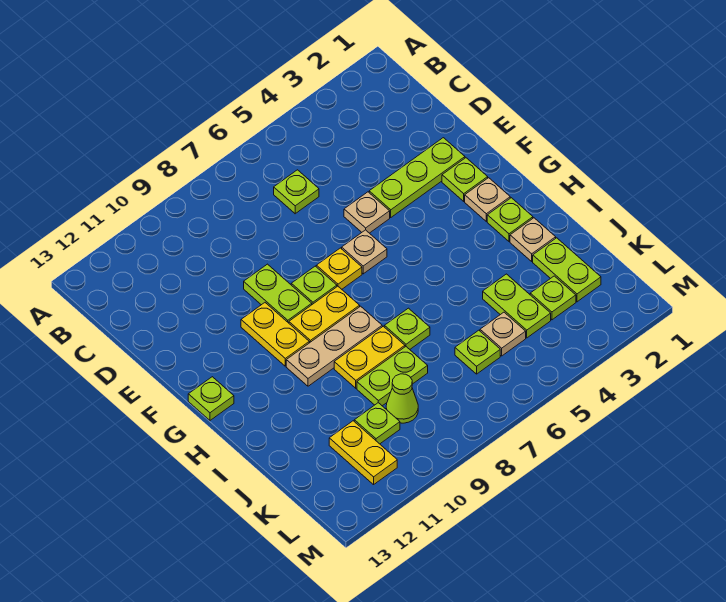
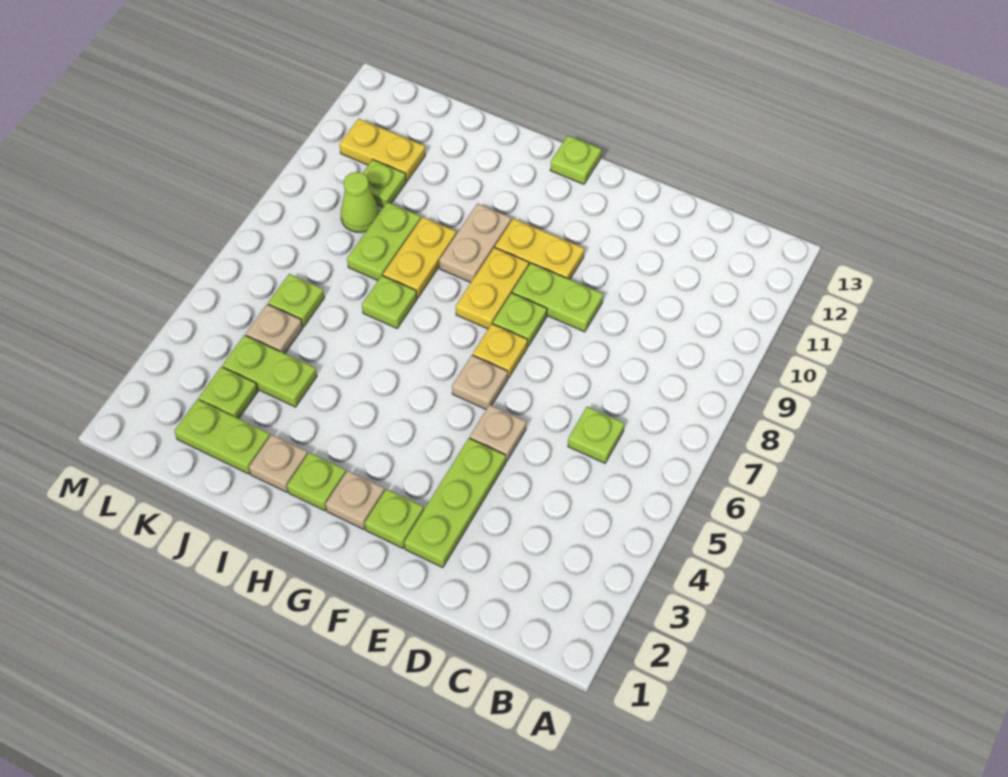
tan 1x3 plate [286,306,382,386] -> tan 1x2 plate [439,204,511,283]

